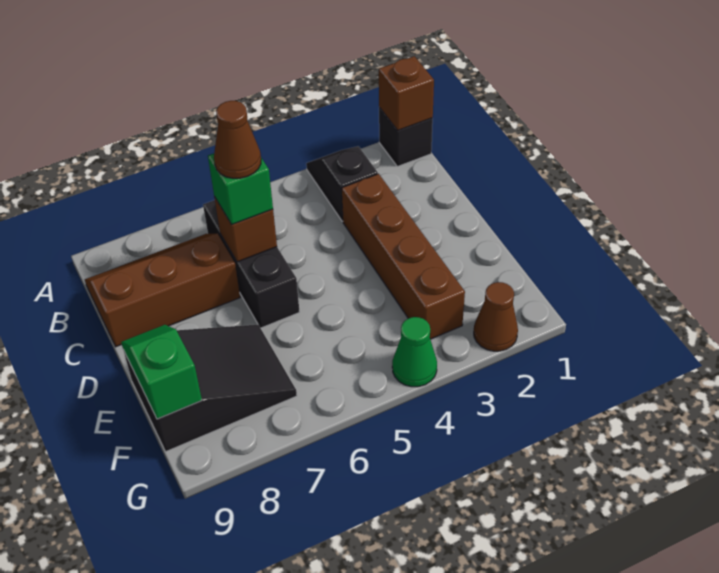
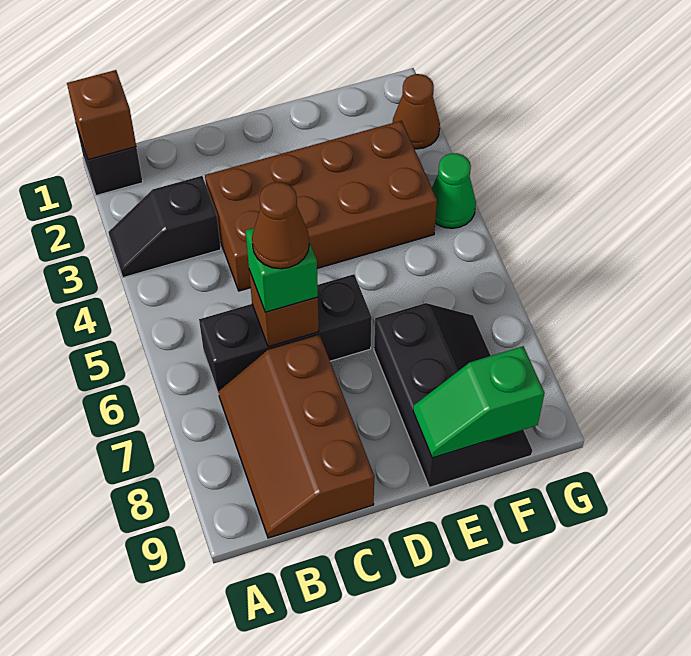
brown 1x4 brick [342,174,465,339] -> brown 2x4 brick [205,121,437,291]
black 2x3 slope [123,325,297,451] -> black 2x3 slope turned to [374,303,532,487]

